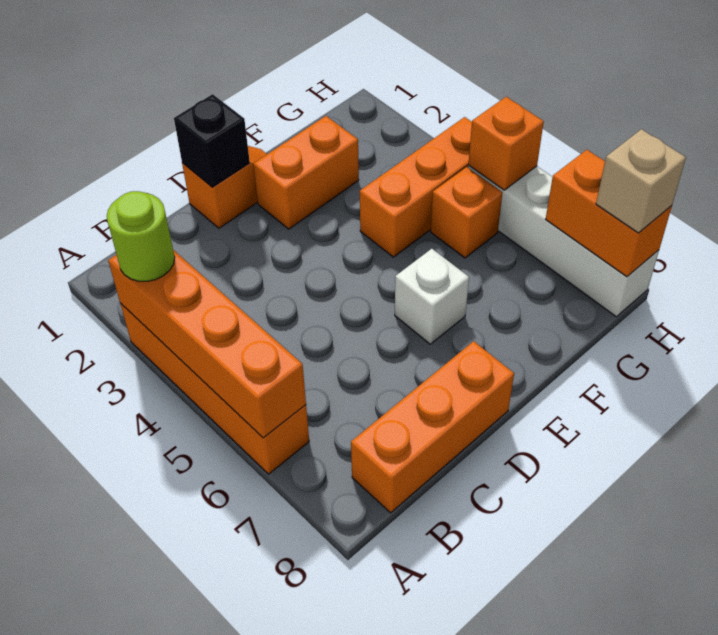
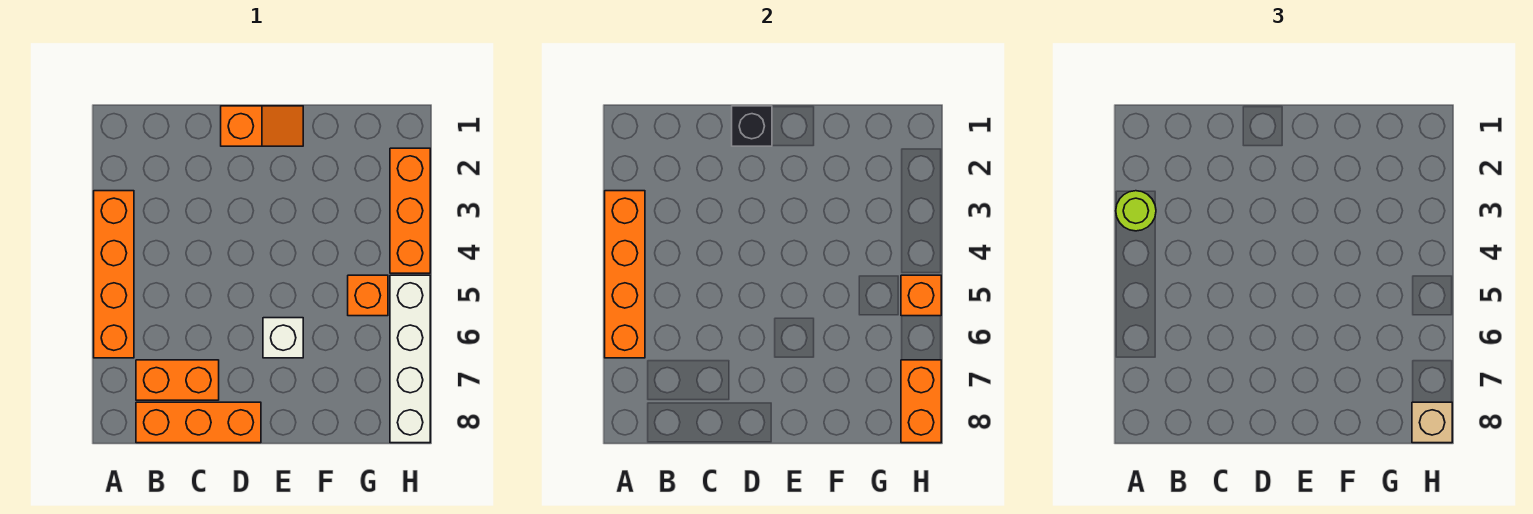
orange 1x2 brick [253,116,359,229] -> orange 1x2 brick moved to [136,360,219,400]
orange 1x3 brick [360,117,472,257] -> orange 1x3 brick turned to [390,148,430,273]

